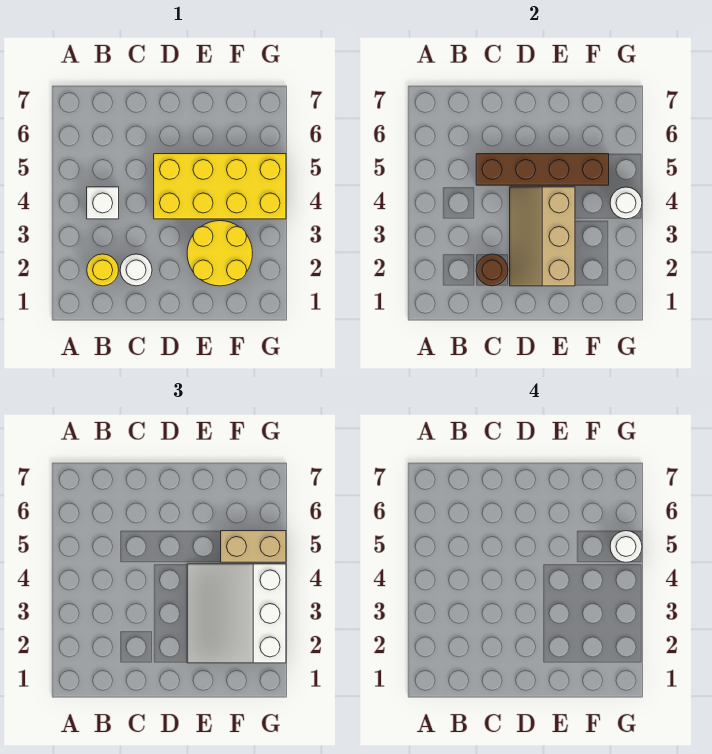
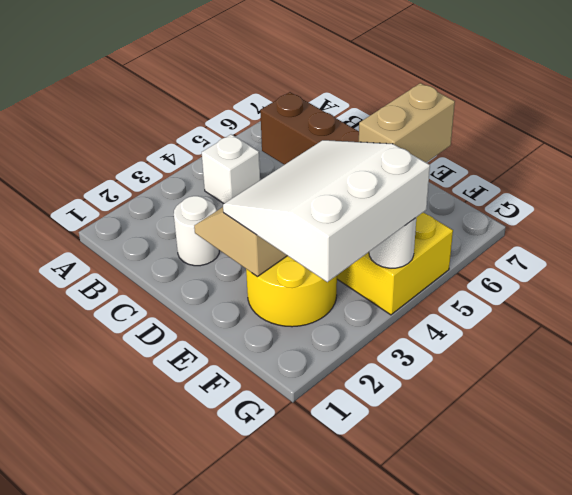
yellow 1x1 round brick [87,254,119,286] -> none
brown 1x1 round brick [476,254,508,286] -> none
tan 1x2 brick [221,531,286,562] -> tan 1x2 brick turned to [359,83,455,163]
white 1x1 round brick [610,531,642,562] -> none

